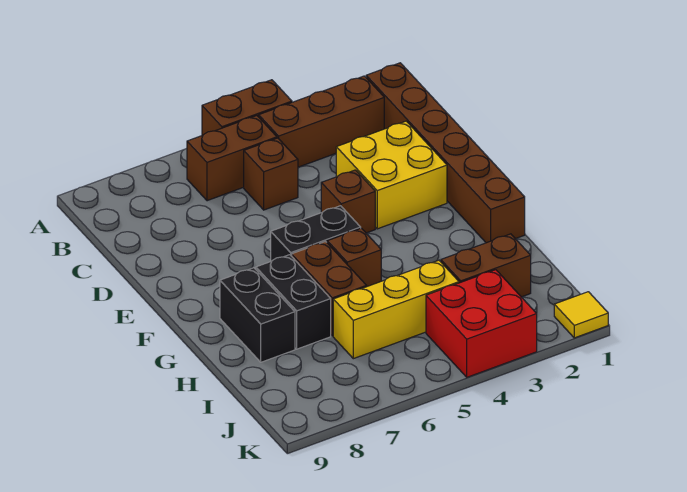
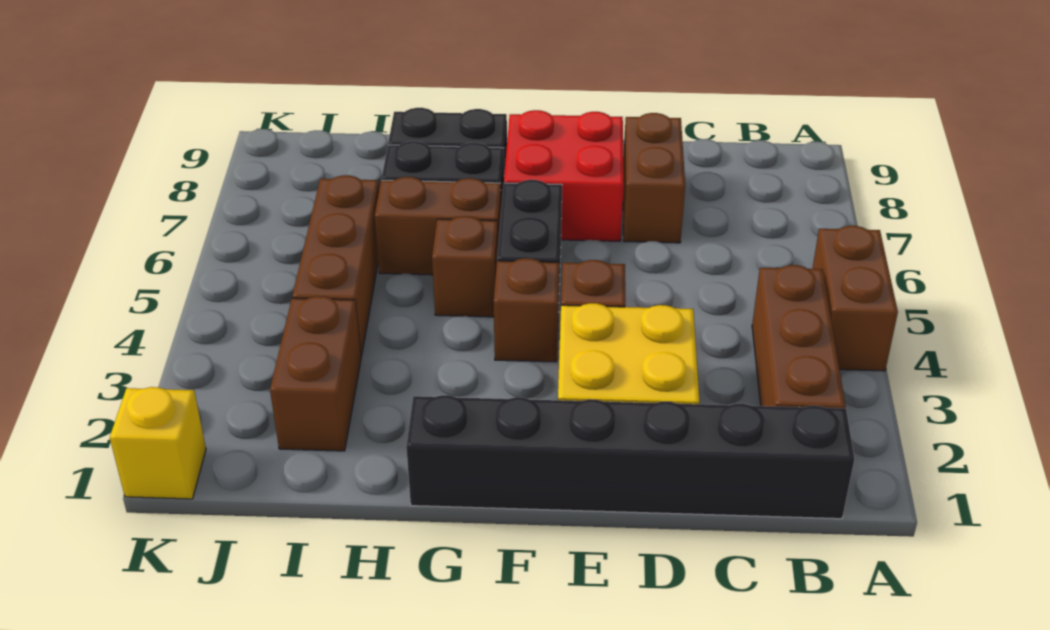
brown 1x6 brick [366,63,525,243] -> black 1x6 brick [406,395,854,519]
brown 1x2 brick [187,116,277,201] -> brown 1x2 brick moved to [623,113,685,243]
brown 1x1 brick [244,138,298,210] -> brown 1x1 brick moved to [494,258,559,362]
yellow 1x3 brick [333,260,459,359] -> brown 1x3 brick [292,175,379,356]
red 2x2 brick [426,270,537,377] -> red 2x2 brick moved to [504,110,624,241]
yellow 1x1 tile [554,292,608,338] -> yellow 1x1 brick [110,387,206,499]

